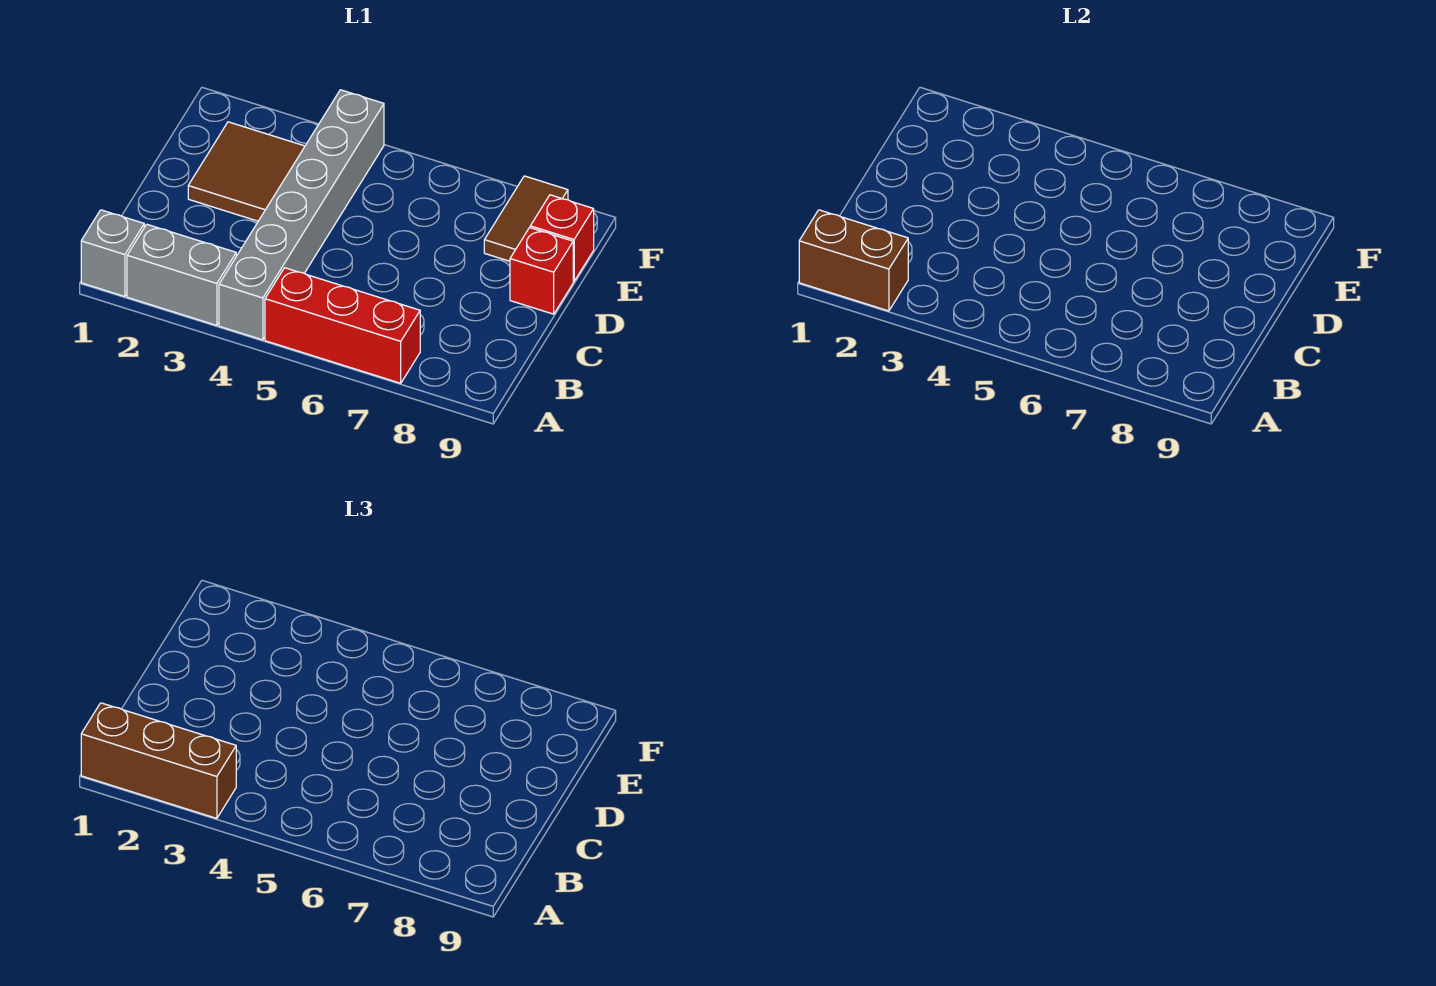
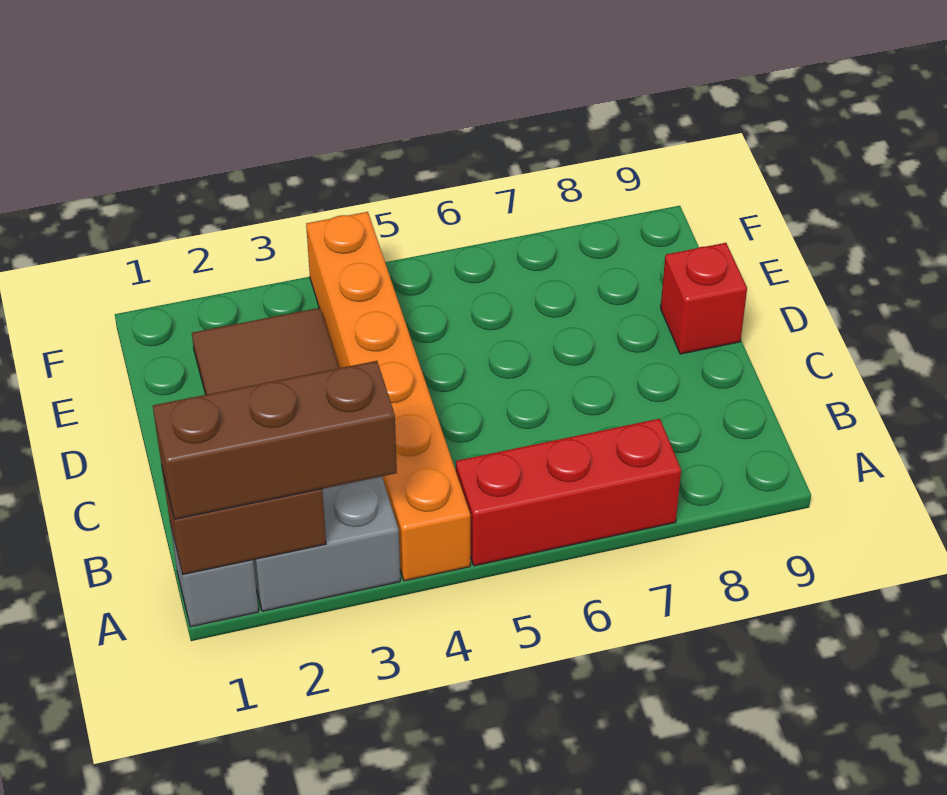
grey 1x6 brick [219,90,384,340] -> orange 1x6 brick [306,212,470,581]
brown 1x2 tile [484,176,568,261] -> none
red 1x1 brick [530,195,594,281] -> none

